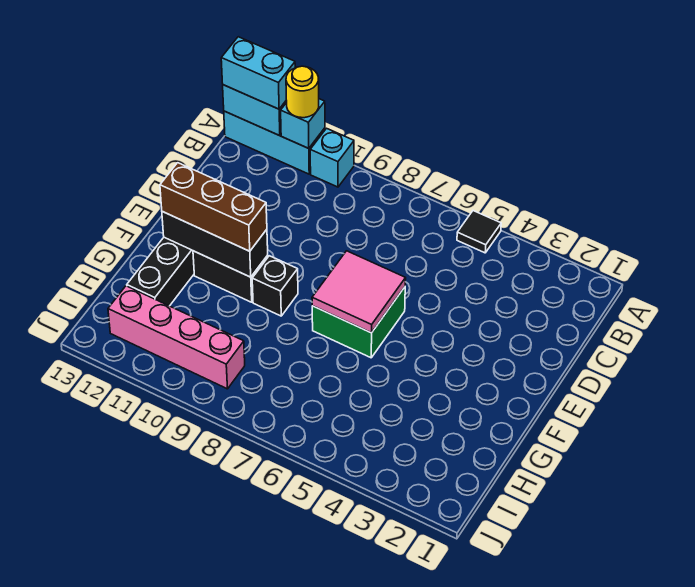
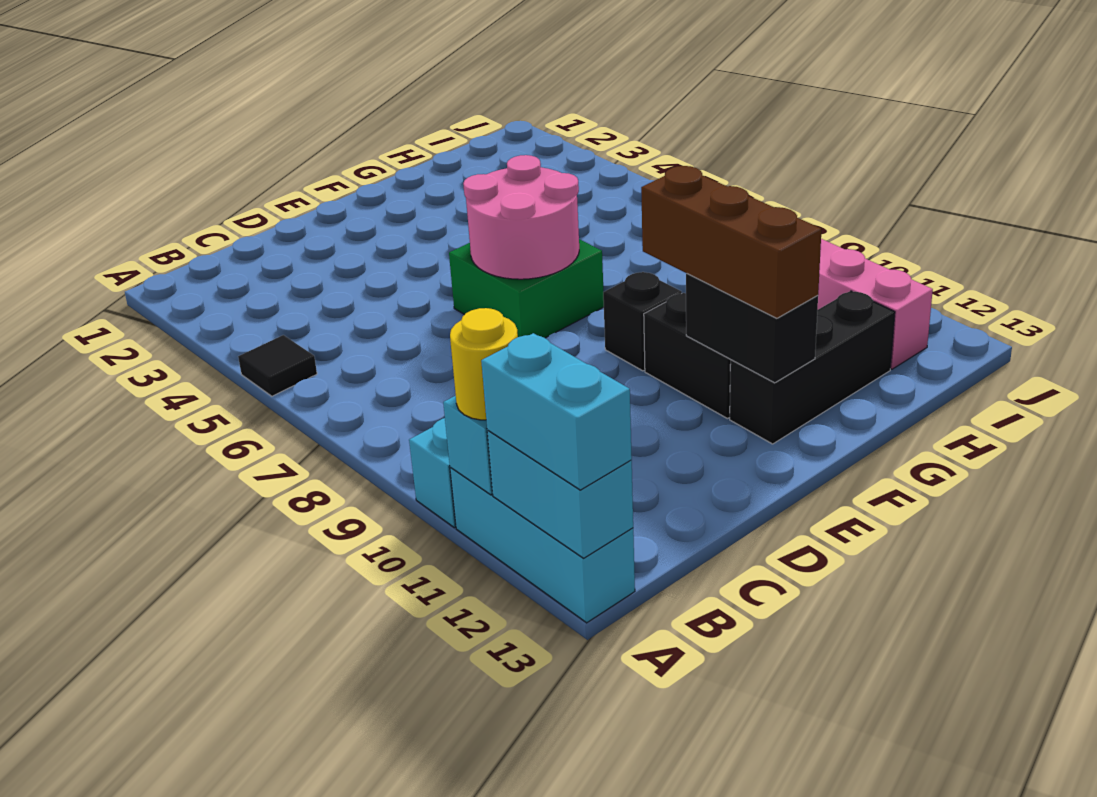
pink 2x2 tile [312,251,406,333] -> pink 2x2 round brick [463,155,579,279]
black 1x3 brick [162,212,268,277] -> black 1x2 brick [686,274,818,383]

